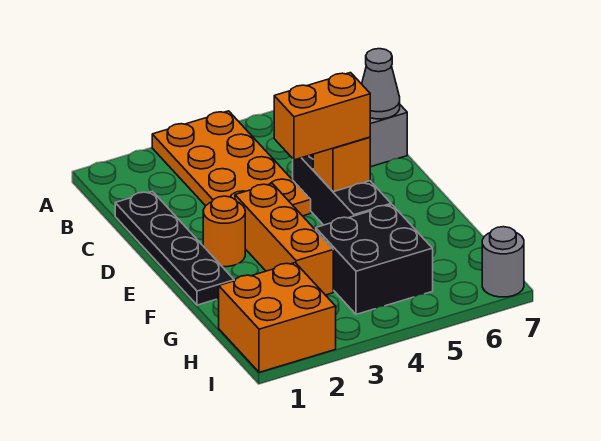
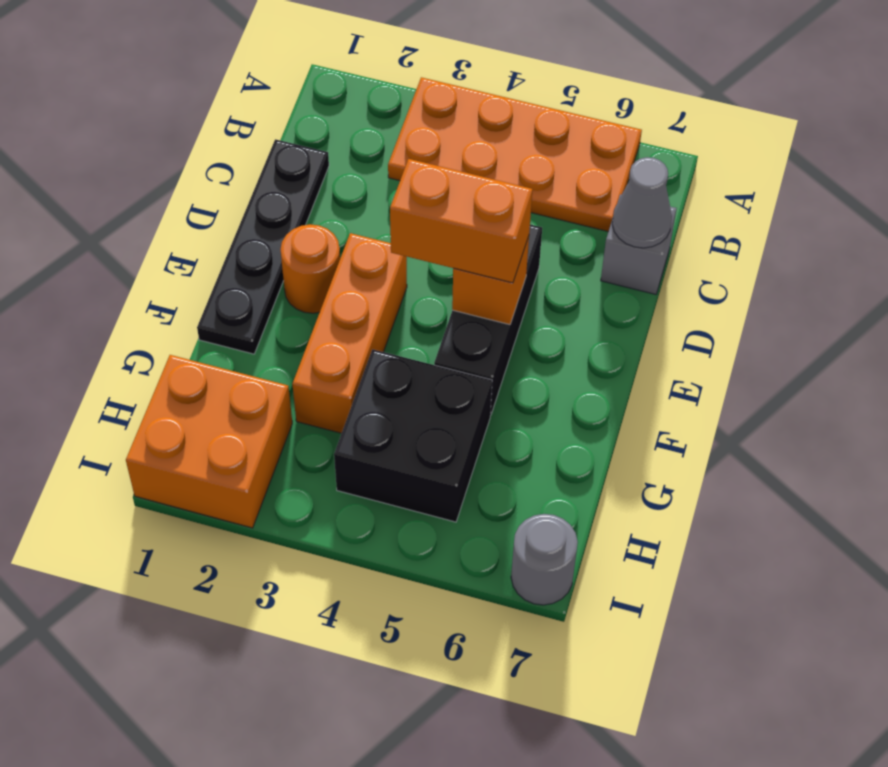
orange 2x4 plate [152,111,311,216] -> orange 2x4 plate turned to [388,77,642,232]

